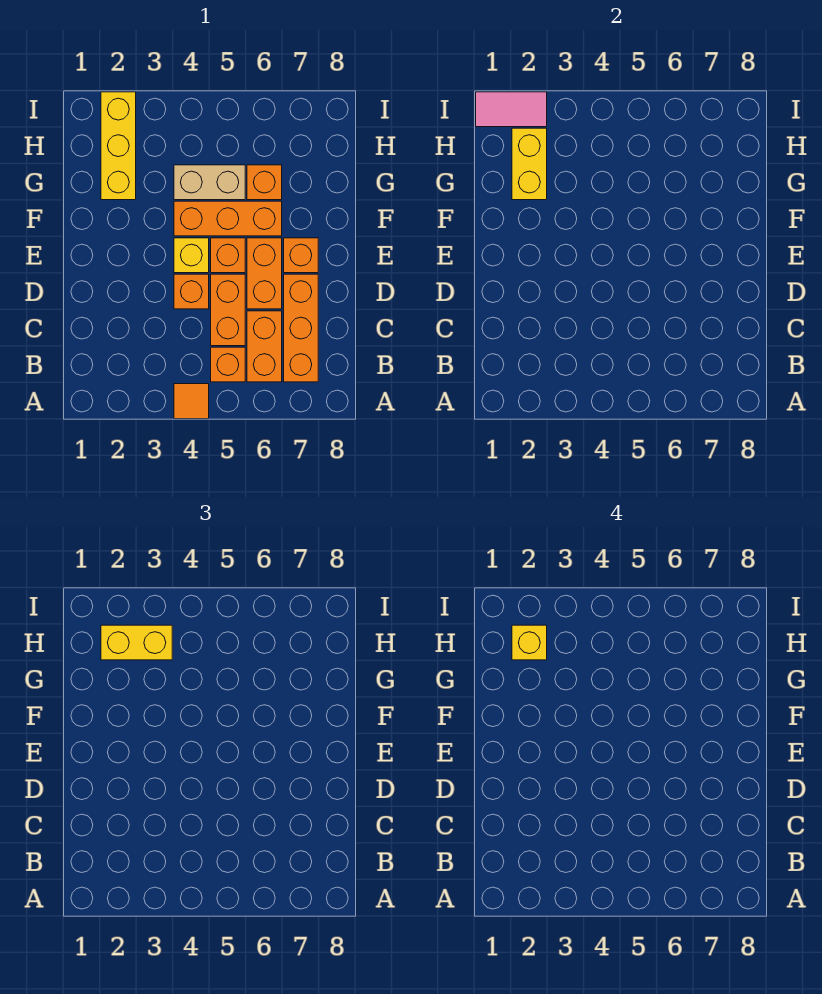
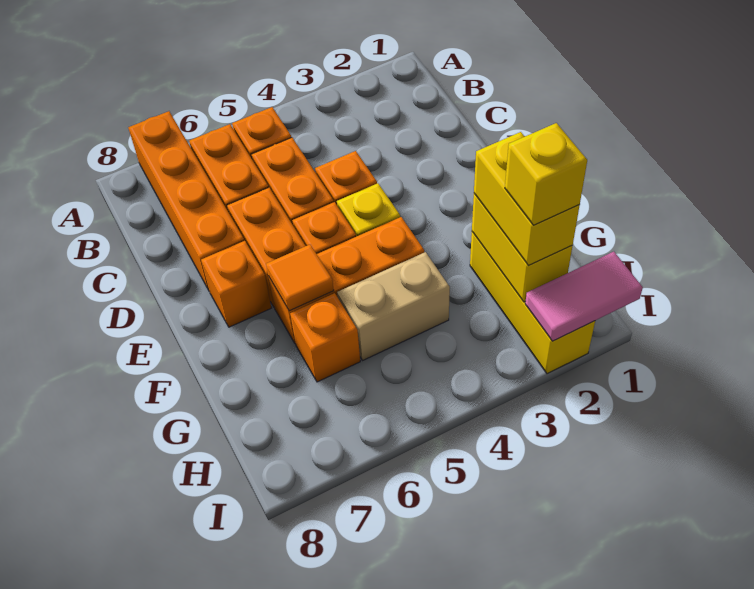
orange 1x1 tile [174,384,209,419] -> orange 1x1 tile moved to [266,245,334,311]
orange 1x3 brick [284,274,318,382] -> orange 1x4 brick [128,111,244,290]
yellow 1x2 brick [101,625,172,660] -> yellow 1x2 brick turned to [474,132,580,266]

